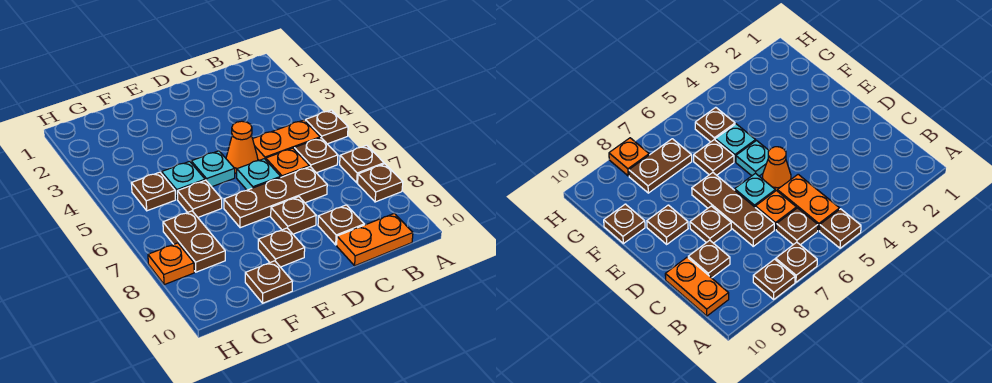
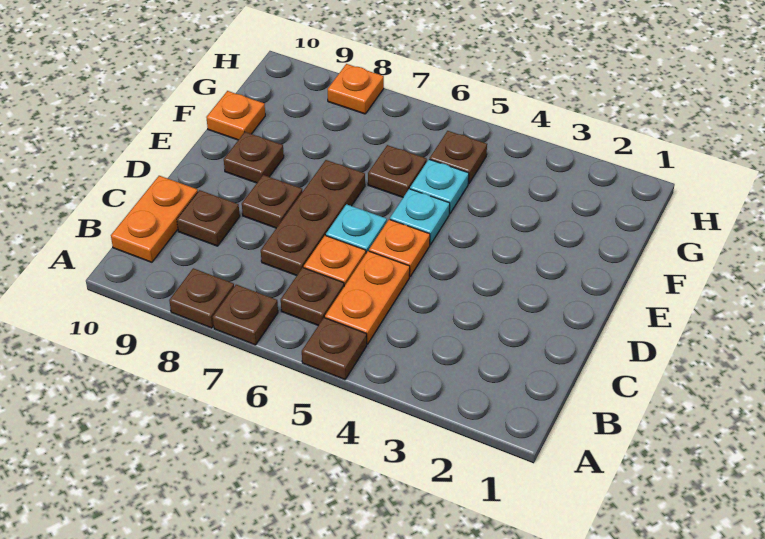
orange 1x1 cone [226,121,258,173] -> orange 1x1 plate [369,219,430,277]
brown 1x1 plate [245,261,292,303] -> orange 1x1 plate [206,91,265,140]
brown 1x2 plate [163,211,225,272] -> none

